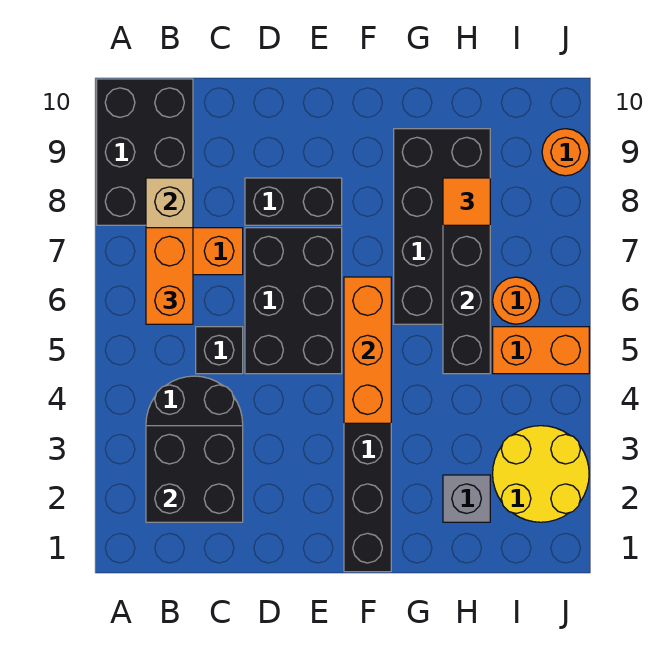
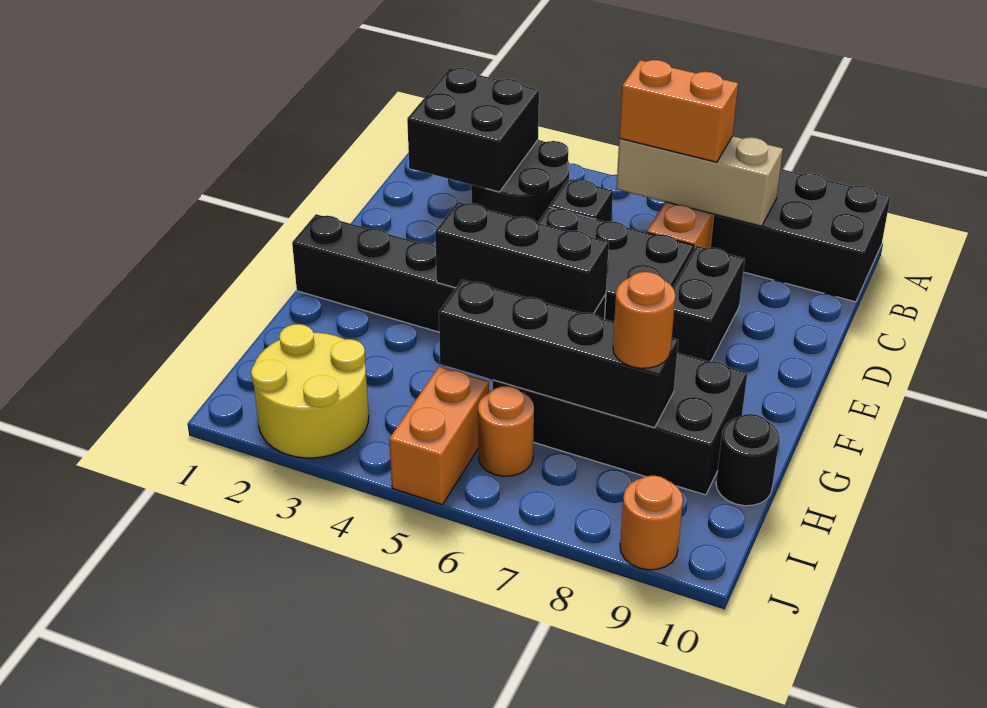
orange 1x3 brick [344,277,391,423] -> black 1x3 brick [435,202,609,314]
grey 1x1 brick [443,475,490,522] -> none
orange 1x1 tile [443,178,490,225] -> orange 1x1 round brick [613,272,675,368]
none -> black 1x1 round brick [716,414,780,506]

